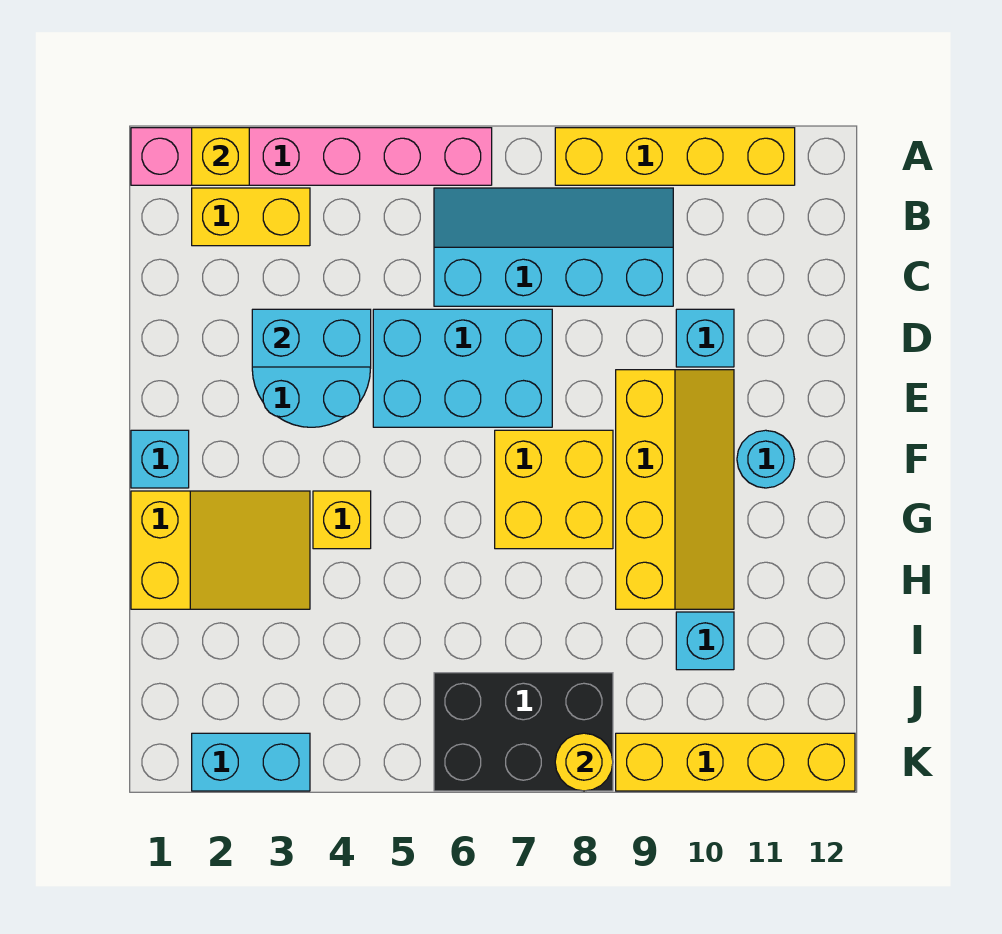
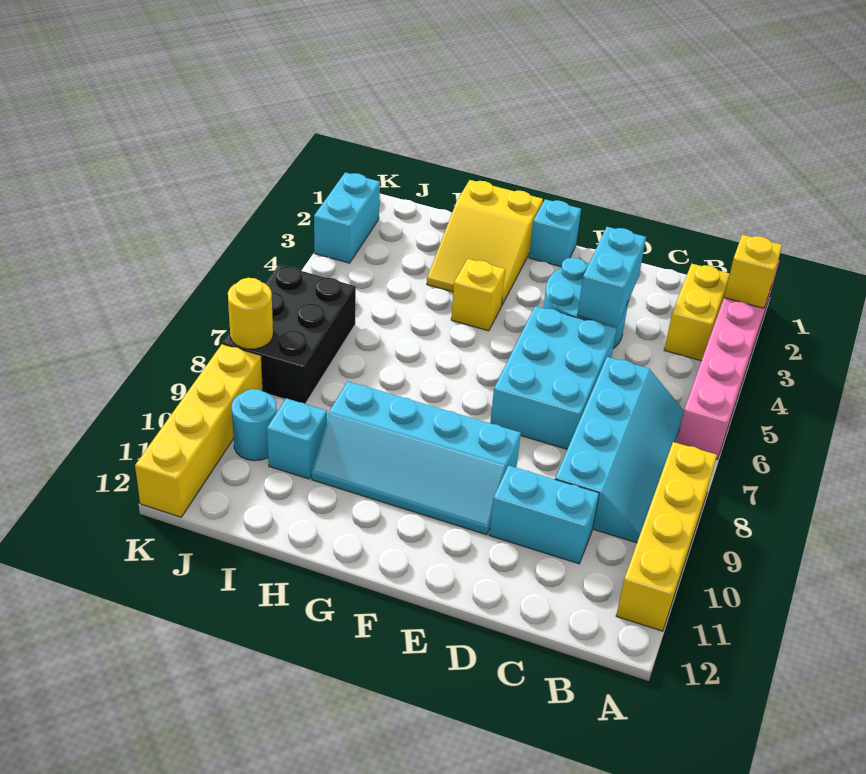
cyan 1x1 brick [676,309,734,367] -> cyan 1x2 brick [489,466,599,564]
yellow 2x4 slope [616,370,734,609] -> cyan 2x4 slope [311,381,521,535]
yellow 2x2 brick [495,430,613,549] -> none
cyan 1x1 round brick [737,430,795,488] -> cyan 1x1 round brick moved to [232,389,277,461]

